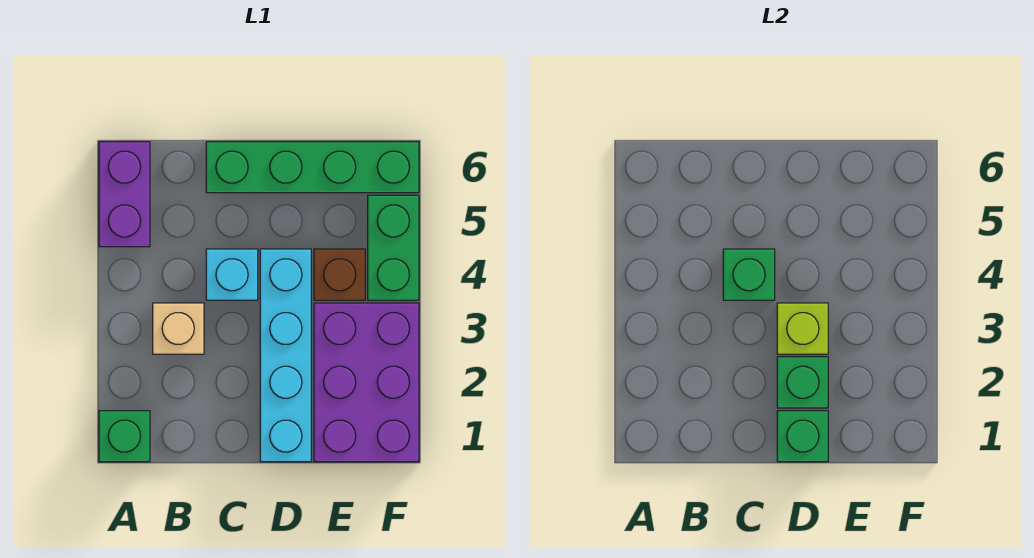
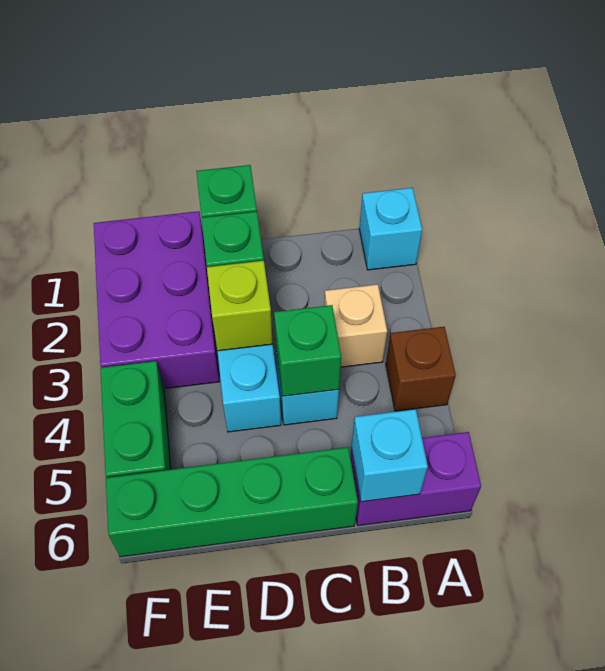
green 1x1 brick [99,411,150,462] -> cyan 1x1 brick [360,188,422,270]
purple 1x2 brick [99,142,150,247] -> purple 1x2 brick turned to [350,432,481,526]
none -> cyan 1x1 brick [352,409,428,502]
brown 1x1 brick [314,249,365,300] -> brown 1x1 brick moved to [386,327,456,411]

